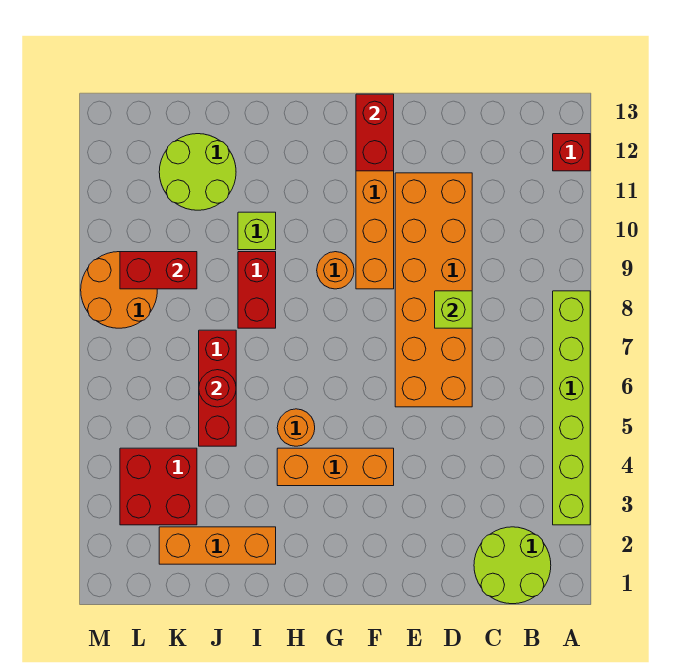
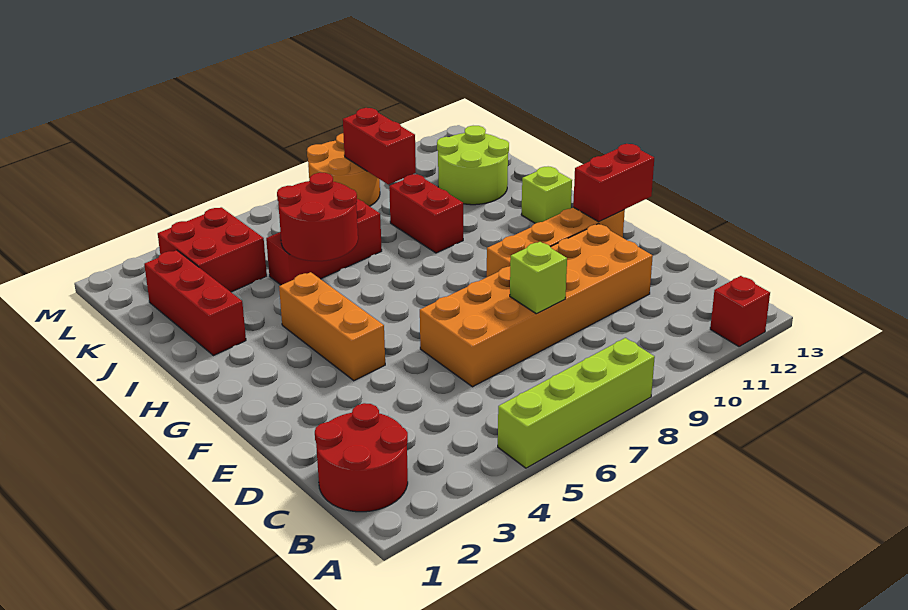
lime 1x6 brick [553,291,590,525] -> lime 1x4 brick [498,338,655,468]
lime 2x2 round brick [474,527,551,604] -> red 2x2 round brick [315,403,408,512]
orange 1x1 round brick [317,252,354,289] -> none
orange 1x1 round brick [277,409,315,446] -> none
orange 1x3 brick [159,527,276,564] -> red 1x3 brick [144,250,246,356]
red 1x2 brick [238,252,276,328] -> red 1x2 brick turned to [389,174,463,253]
lime 1x1 brick [238,212,276,250] -> lime 1x1 brick moved to [521,167,572,223]
red 1x1 round brick [199,370,236,407] -> red 2x2 round brick [277,173,358,261]

